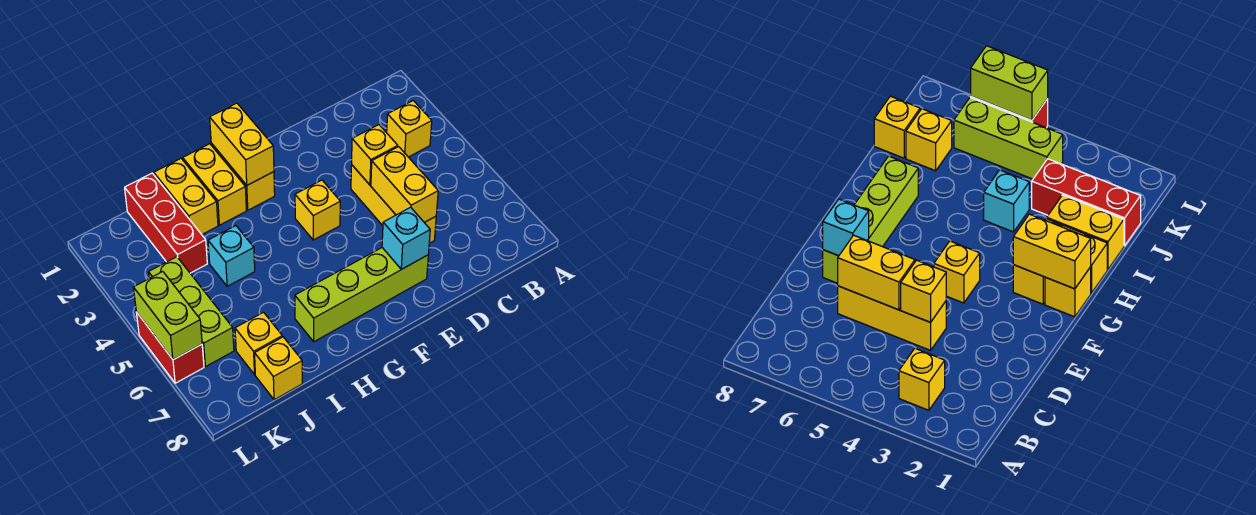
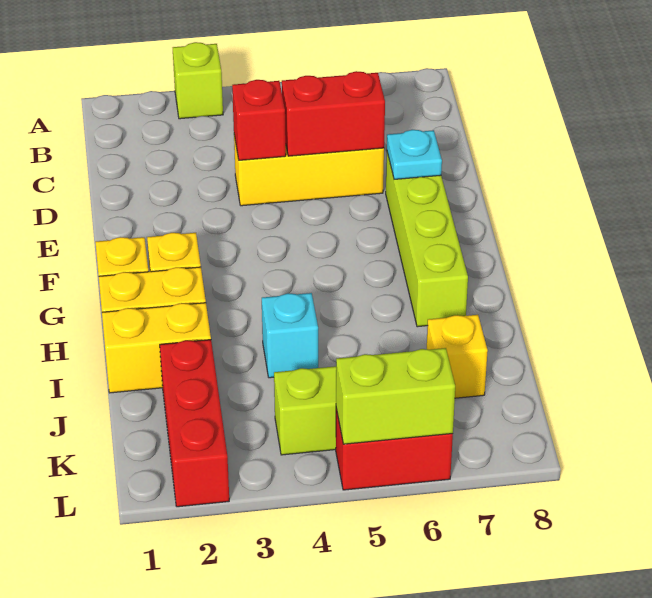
none -> lime 1x1 brick [173,42,223,119]
yellow 1x1 brick [387,101,432,157] -> none
yellow 1x1 brick [352,125,398,185] -> red 1x1 brick [232,80,286,160]
yellow 1x2 brick [371,147,438,222] -> red 1x2 brick [282,71,385,156]
cyan 1x1 brick [382,207,430,269] -> cyan 1x1 plate [387,130,442,179]
yellow 1x1 brick [295,180,340,240] -> none
yellow 1x2 brick [210,103,274,185] -> none
red 1x3 brick [125,173,207,273] -> red 1x3 brick turned to [160,340,229,507]
yellow 1x1 brick [255,337,302,400] -> none

